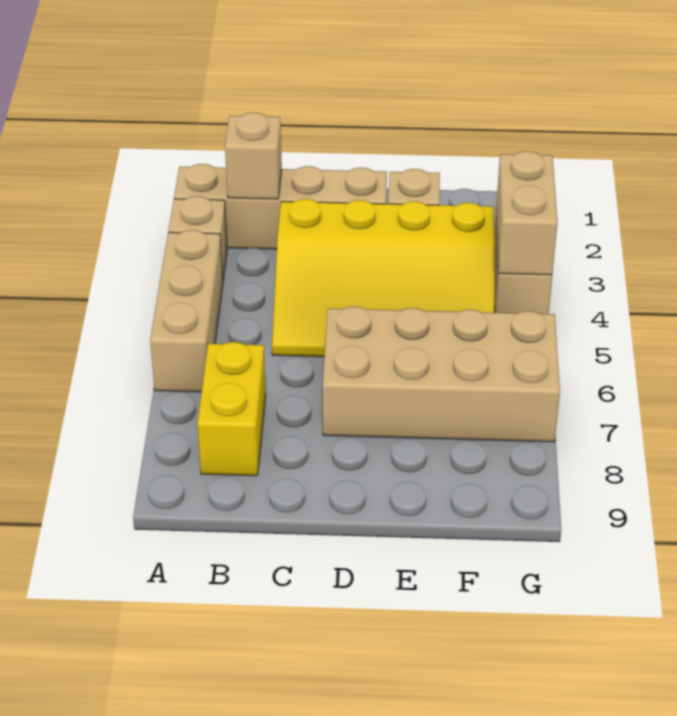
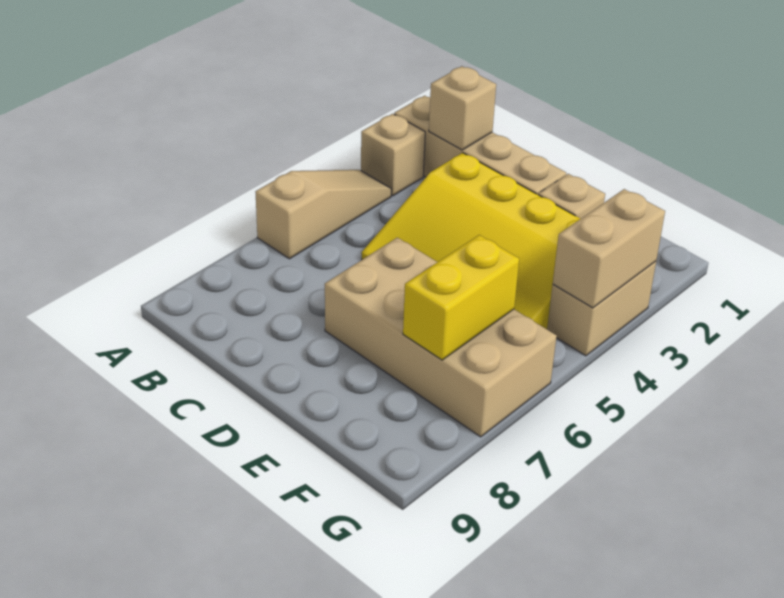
tan 1x3 brick [150,230,223,392] -> tan 1x3 slope [255,170,391,259]
yellow 1x2 brick [197,342,266,476] -> yellow 1x2 brick moved to [403,235,519,360]

